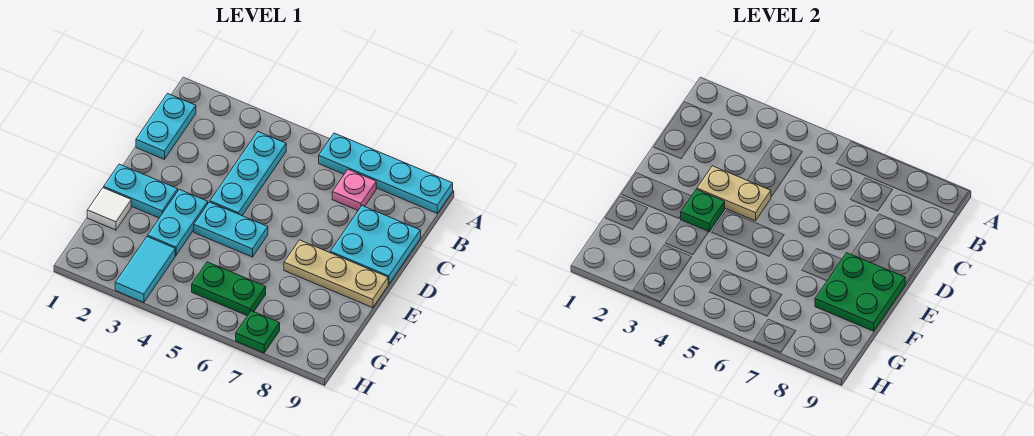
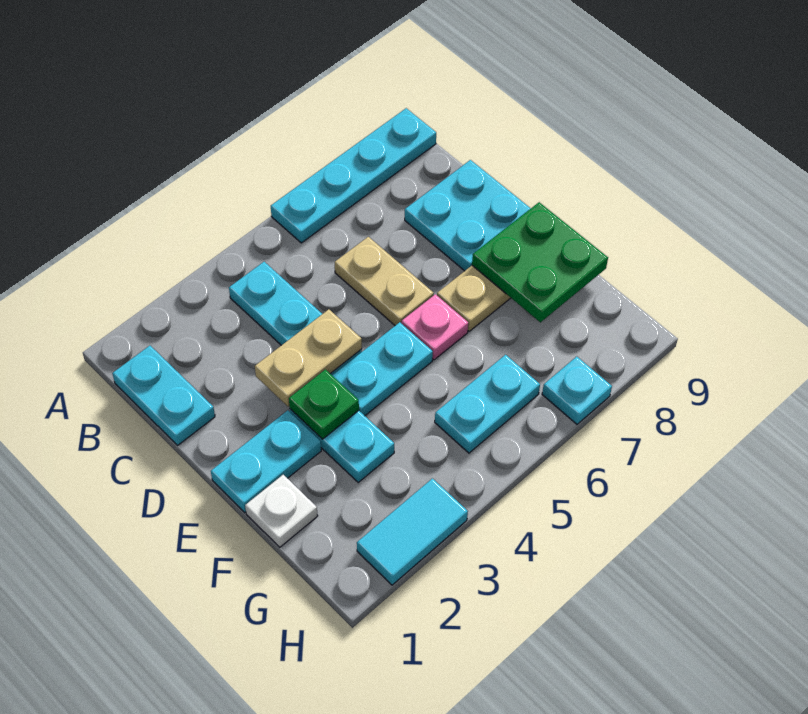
pink 1x1 plate [332,169,376,210] -> pink 1x1 plate moved to [401,294,468,360]
none -> tan 1x2 plate [335,237,434,325]
white 1x1 tile [87,188,131,230] -> white 1x1 plate [245,475,318,547]
cyan 1x2 tile [115,237,175,302] -> cyan 1x2 tile turned to [357,479,468,585]
green 1x2 plate [192,262,266,316] -> cyan 1x2 plate [435,355,540,453]
green 1x1 plate [236,311,280,353] -> cyan 1x1 plate [542,357,612,424]

